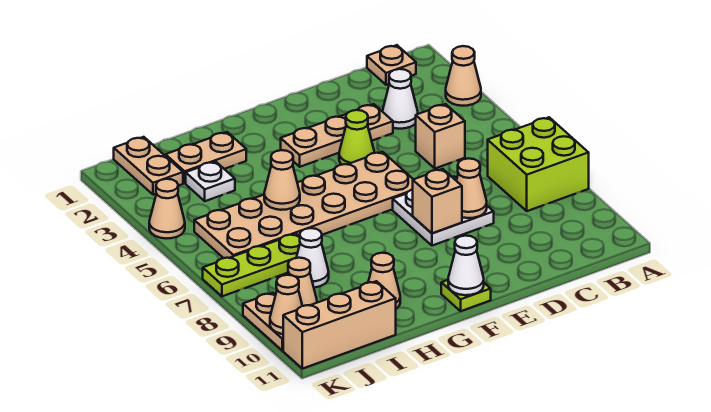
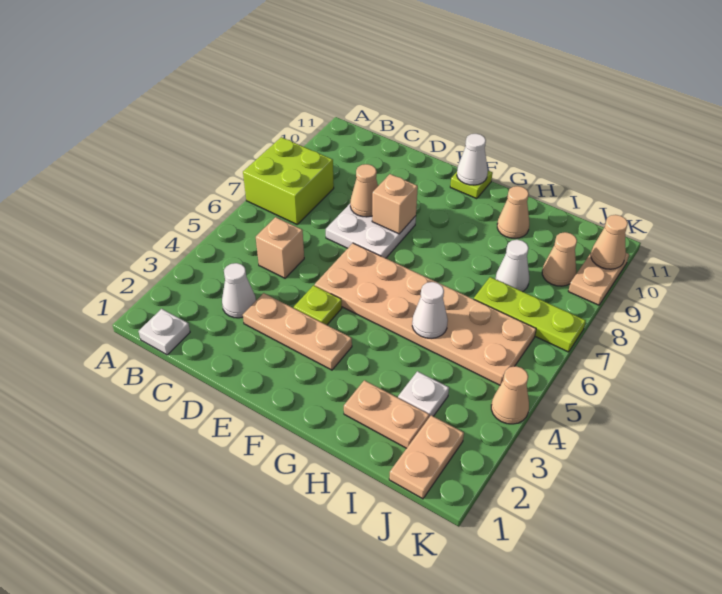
tan 1x1 cone [446,46,481,106] -> none
tan 1x1 plate [367,45,416,85] -> white 1x1 plate [138,309,190,355]
lime 1x1 cone [339,110,374,165] -> lime 1x1 plate [294,285,342,325]
tan 1x1 cone [264,150,300,210] -> white 1x1 cone [412,282,448,338]
tan 1x3 brick [283,281,396,369] -> none

